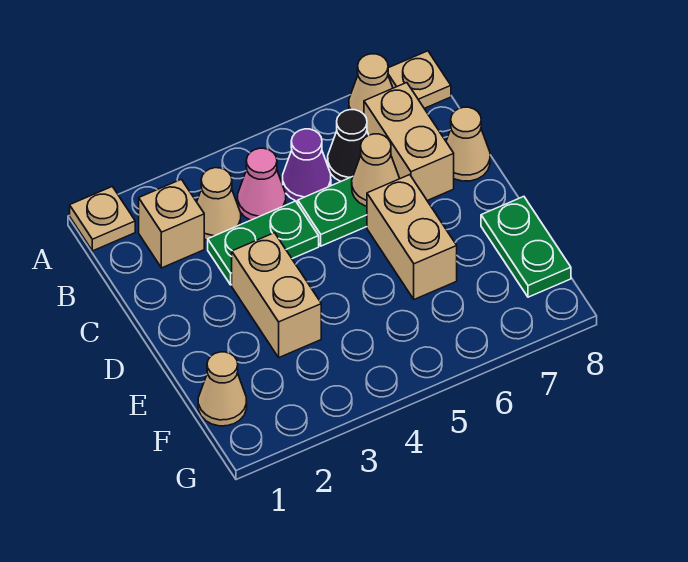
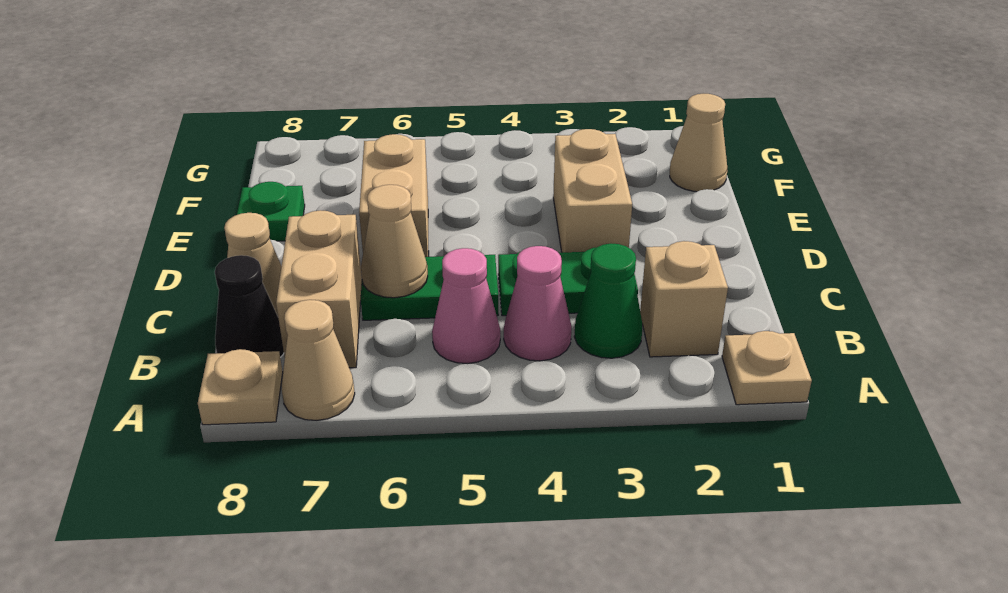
tan 1x1 cone [197,168,241,240] -> green 1x1 cone [574,244,642,358]
purple 1x1 cone [283,129,331,201] -> pink 1x1 cone [432,248,500,364]
black 1x1 cone [328,110,368,181] -> black 1x1 cone moved to [215,255,284,357]
green 1x2 plate [481,197,571,297] -> green 1x1 plate [237,182,305,241]

